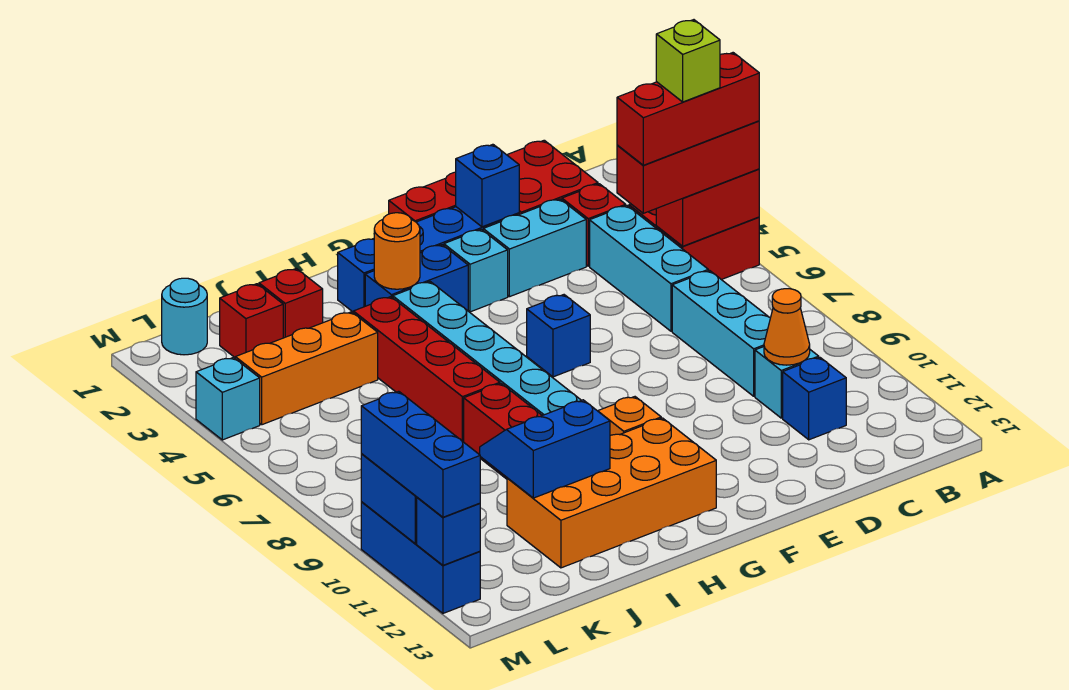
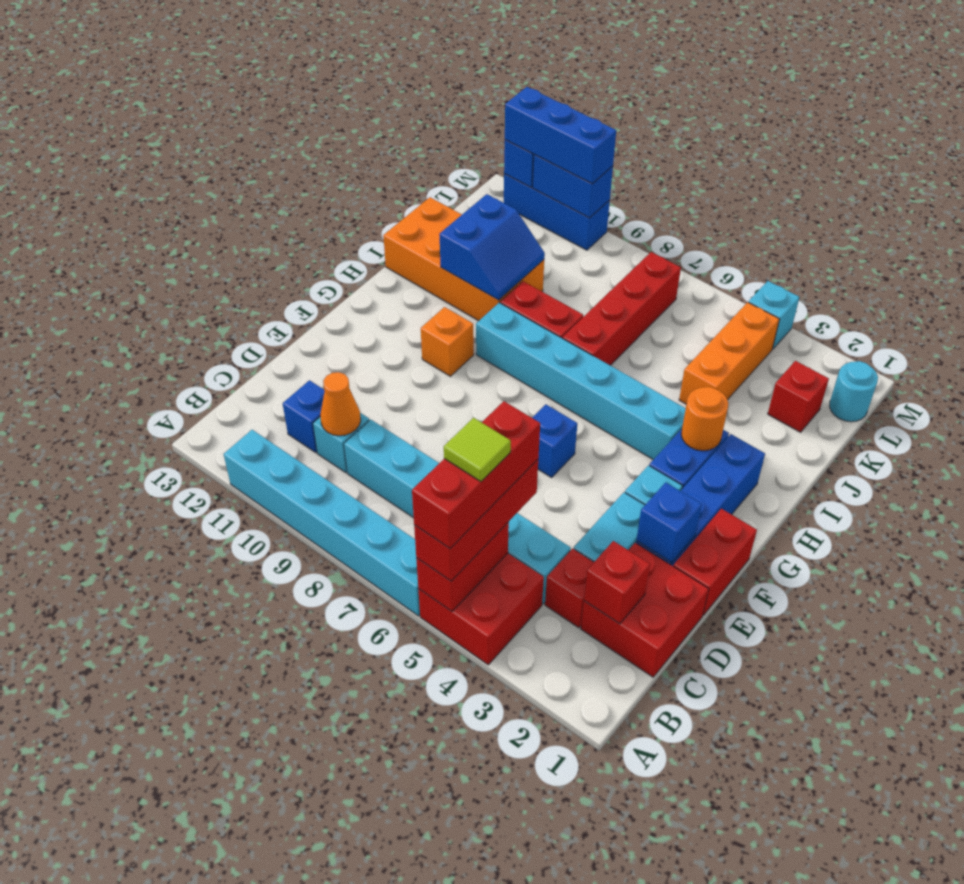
none -> cyan 1x6 brick [224,430,420,616]
lime 1x1 brick [656,20,720,102] -> lime 1x1 tile [444,418,511,482]
orange 2x4 brick [507,418,716,568] -> orange 2x4 brick turned to [383,197,544,321]
red 1x4 brick [353,297,500,442] -> red 1x4 brick turned to [563,252,681,365]
red 1x1 brick [259,268,323,338] -> red 1x1 brick moved to [584,541,650,624]

